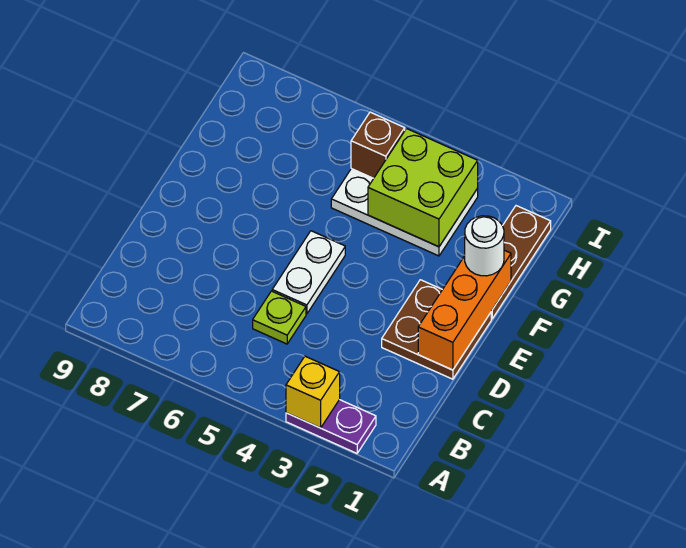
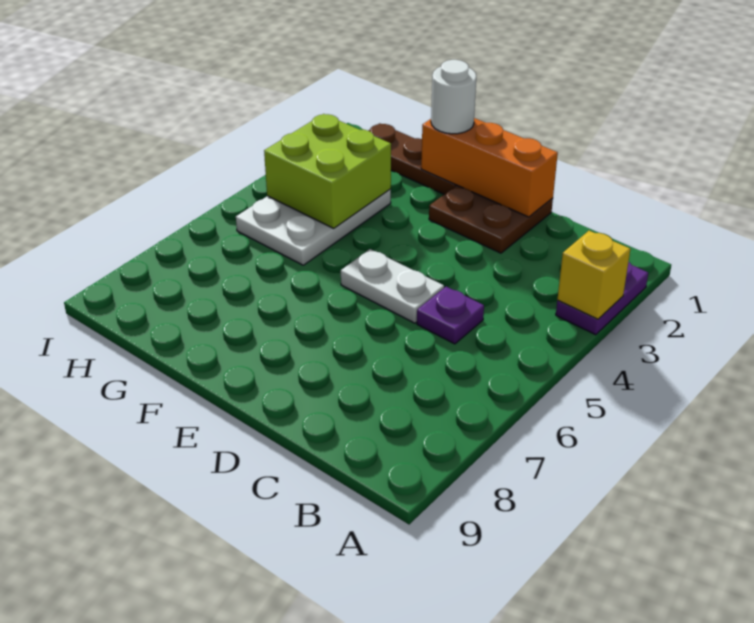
lime 1x1 plate [253,291,306,344] -> purple 1x1 plate [417,287,484,344]
brown 1x1 brick [351,112,405,178] -> none

